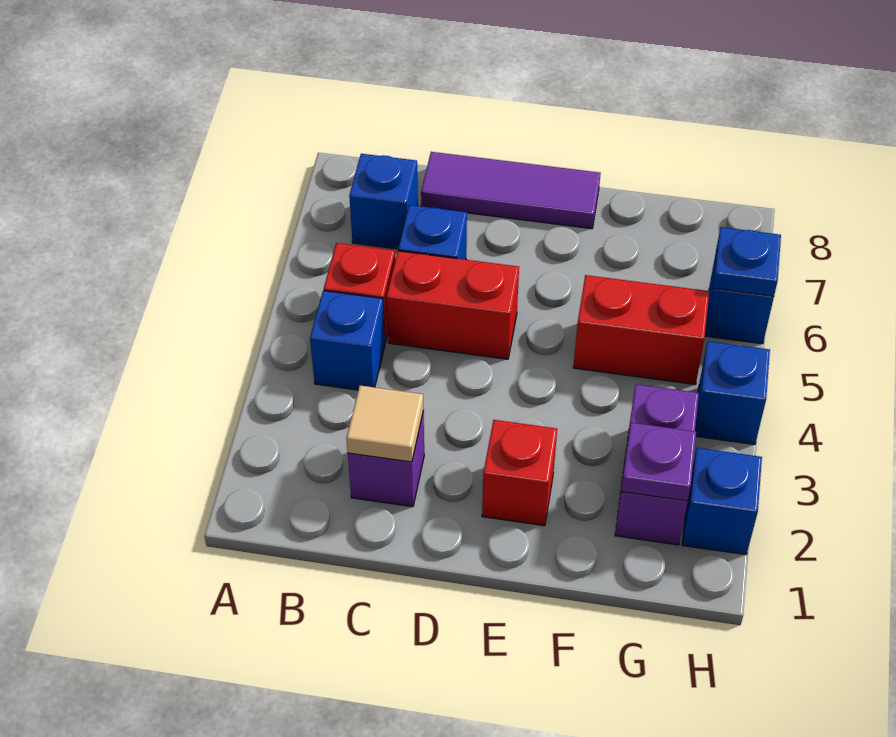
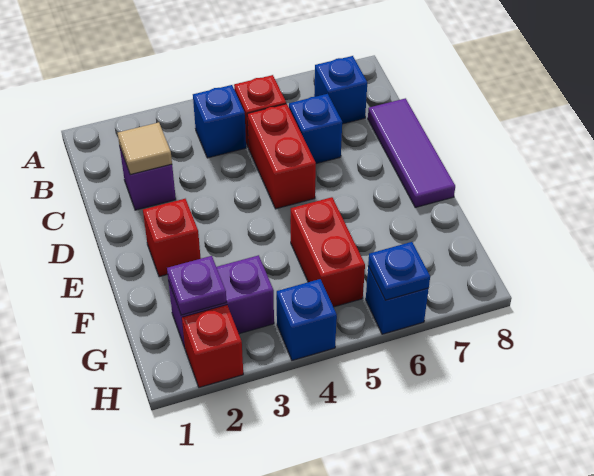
blue 1x1 brick [682,448,762,555] -> red 1x1 brick [182,305,243,387]

